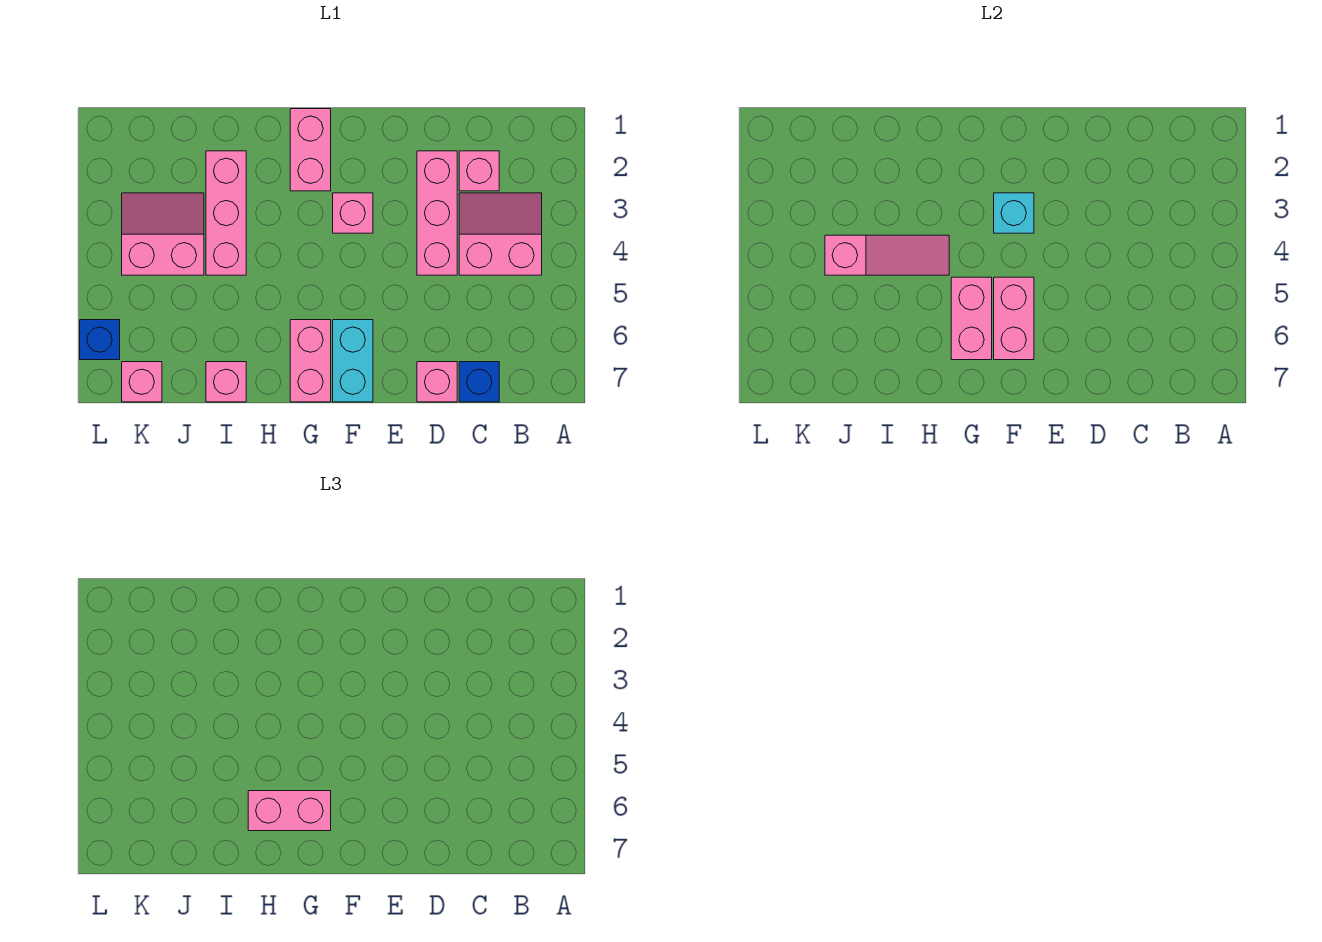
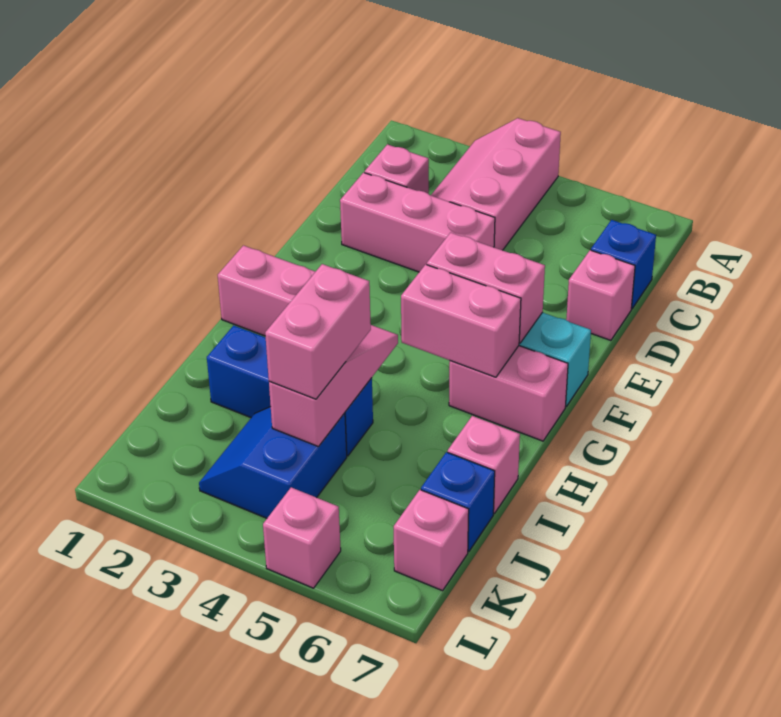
pink 2x2 slope [459,193,542,275] -> pink 2x3 slope [431,118,561,250]
pink 1x1 brick [333,193,373,233] -> pink 1x1 brick moved to [263,487,341,588]
cyan 1x1 brick [994,193,1034,233] -> none
pink 1x2 brick [248,791,331,831] -> pink 1x2 brick moved to [265,264,371,399]
pink 1x3 brick [206,151,246,275] -> blue 1x3 brick [207,325,373,456]
pink 2x2 slope [122,193,204,275] -> blue 2x2 slope [199,407,347,518]
blue 1x1 brick [80,320,120,360] -> blue 1x1 brick moved to [421,452,495,551]

